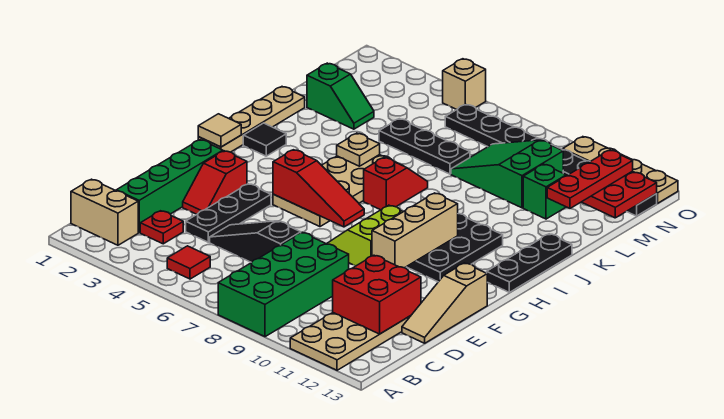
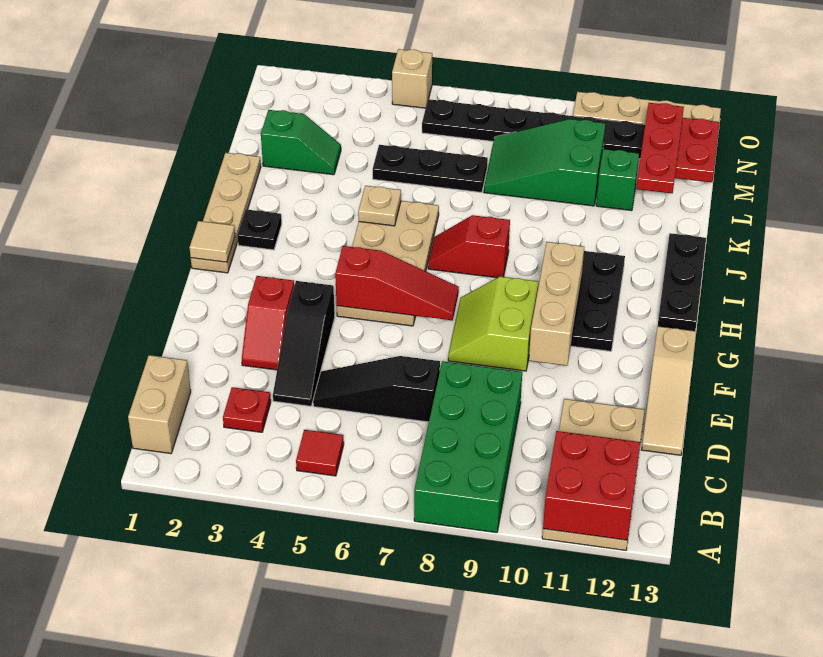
tan 1x2 brick [71,179,138,245] -> tan 1x2 brick turned to [128,355,191,454]
green 1x4 brick [116,140,223,232] -> none
red 2x2 brick [333,255,421,334] -> red 2x2 brick moved to [543,431,640,540]
black 1x3 plate [186,184,271,242] -> black 1x3 slope [273,281,335,406]
black 1x1 tile [243,123,286,156] -> black 1x1 plate [237,209,282,250]
red 1x2 slope [364,157,428,210] -> red 1x2 slope turned to [428,215,510,278]

